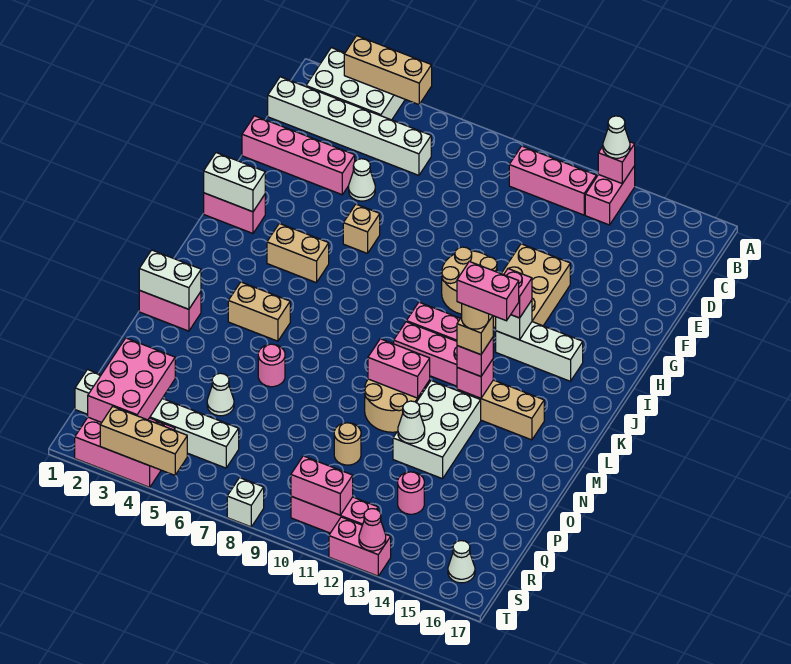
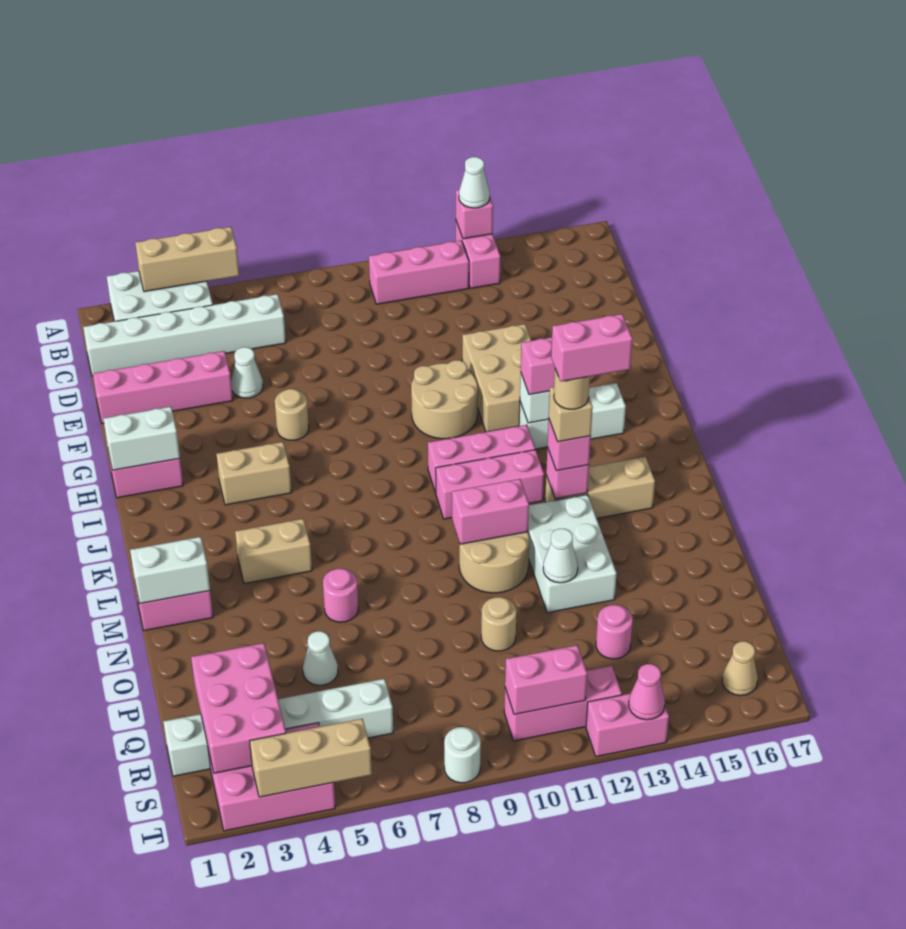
tan 1x1 brick [343,204,380,253] -> tan 1x1 round brick [275,389,309,440]
white 1x1 cone [448,541,475,583] -> tan 1x1 cone [722,641,758,696]
white 1x1 brick [227,478,264,527] -> white 1x1 round brick [444,727,481,783]

